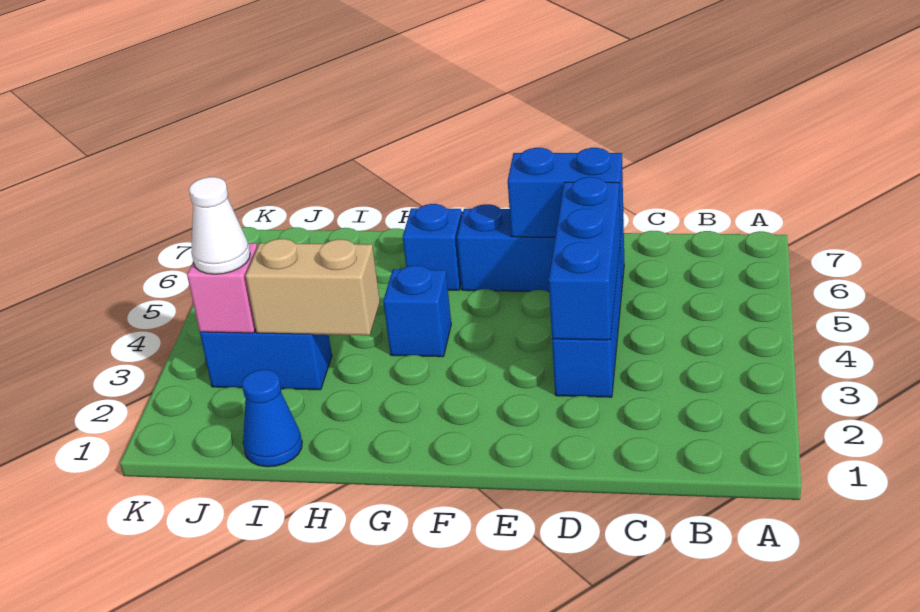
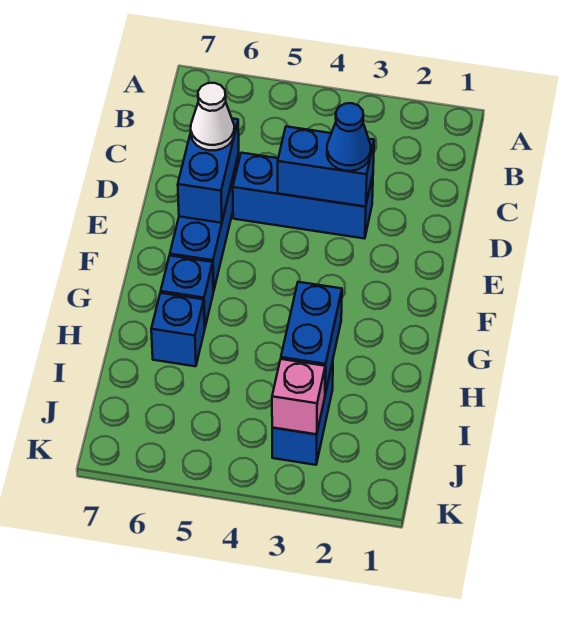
blue 1x3 brick [549,177,620,340] -> blue 1x2 brick [278,127,374,207]
blue 1x1 brick [383,266,451,357] -> blue 1x1 brick moved to [151,293,205,366]
tan 1x2 brick [245,239,380,335] -> blue 1x2 brick [281,282,342,394]
blue 1x1 cone [242,370,302,467] -> blue 1x1 cone moved to [327,103,371,171]
white 1x1 cone [189,177,250,274] -> white 1x1 cone moved to [191,83,234,150]

